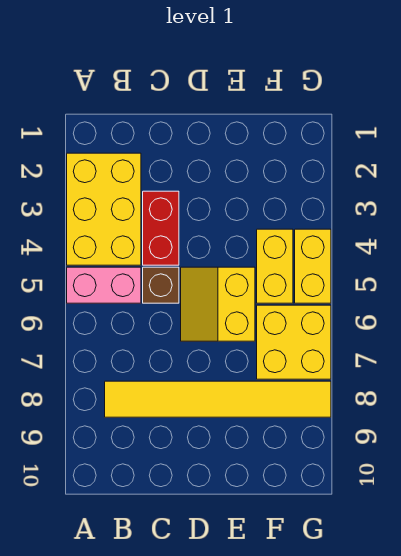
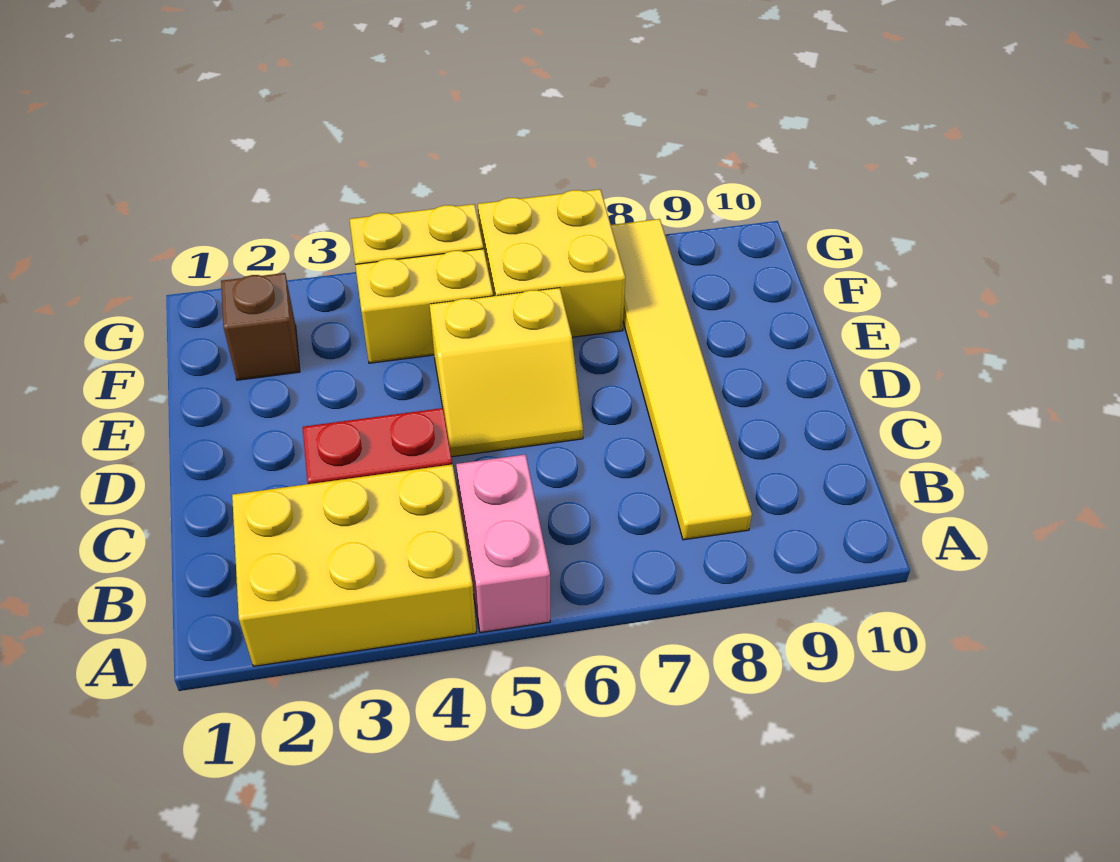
brown 1x1 brick [143,267,179,303] -> brown 1x1 brick moved to [221,273,300,380]

